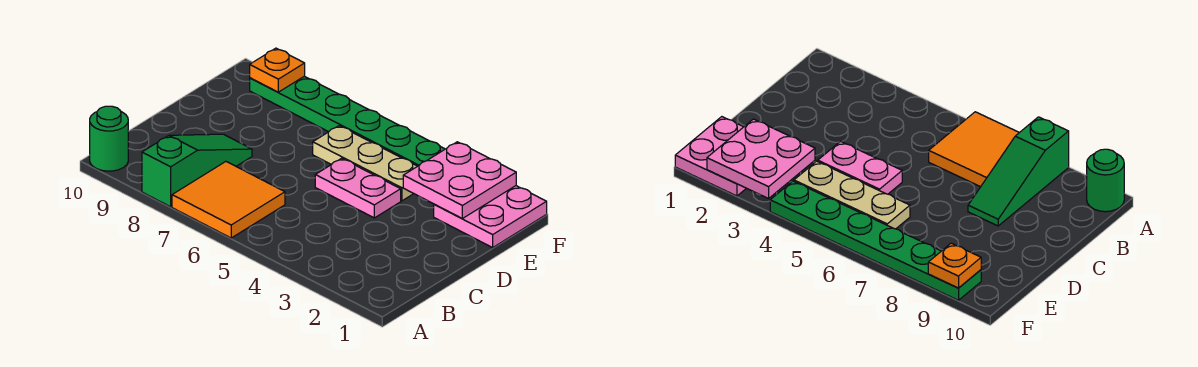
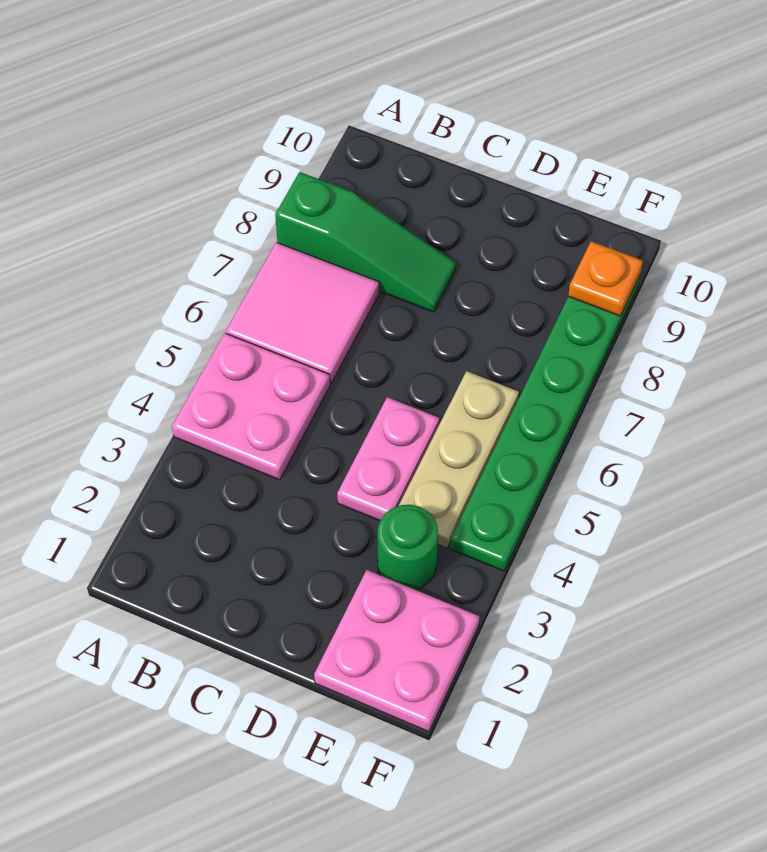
orange 2x2 tile [172,162,285,238] -> pink 2x2 tile [226,242,379,383]
green 1x1 round brick [90,106,128,171] -> green 1x1 round brick moved to [378,505,438,590]
pink 2x2 plate [403,142,516,218] -> pink 2x2 plate moved to [172,333,330,480]

